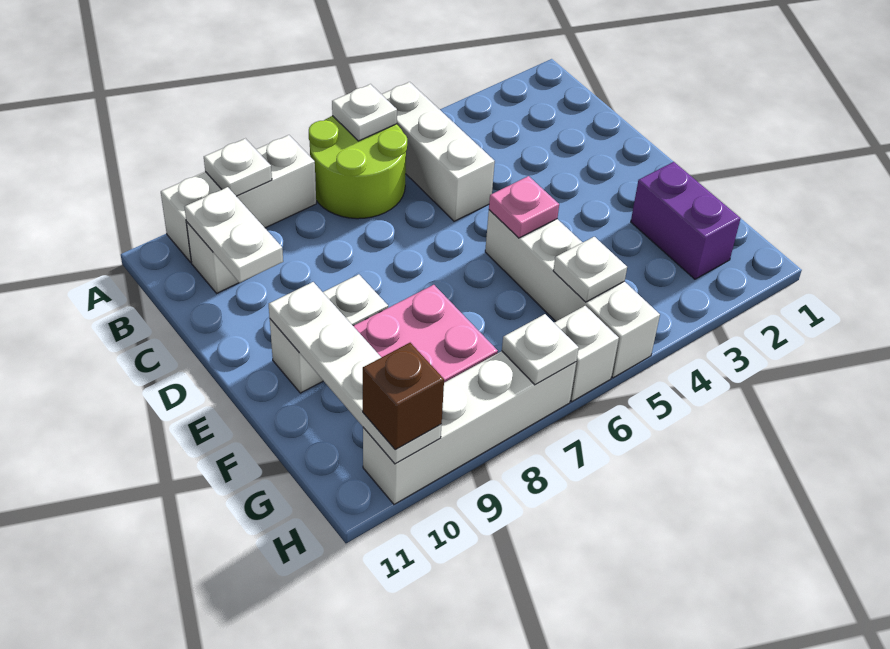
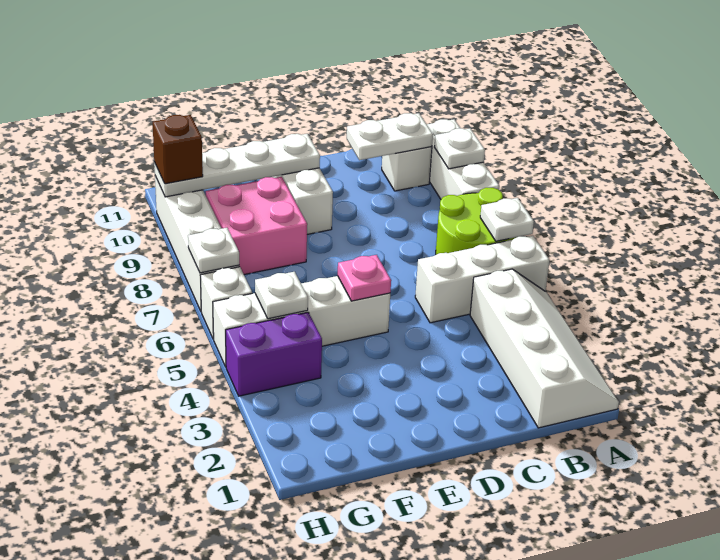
none -> white 2x4 slope [470,269,619,428]
purple 1x2 brick [631,162,741,279] -> purple 1x2 brick moved to [226,312,322,396]

